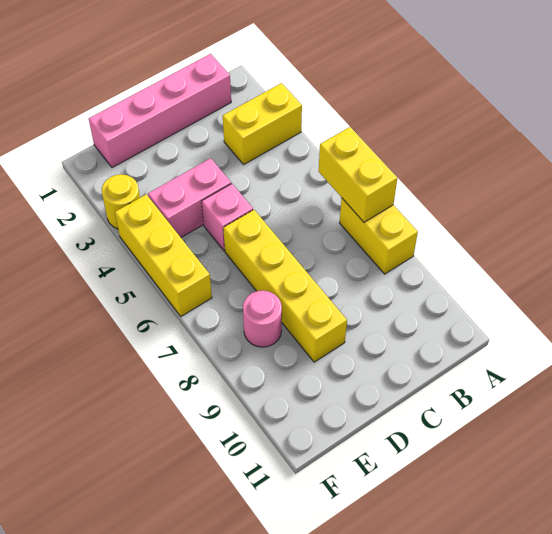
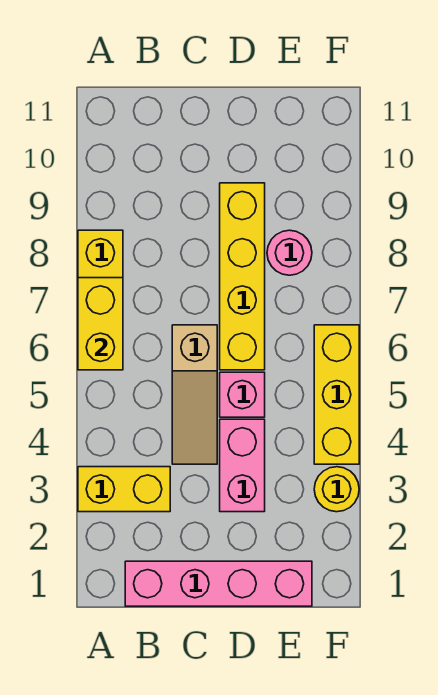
none -> tan 1x3 slope [172,325,217,464]
pink 1x2 brick [148,158,231,237] -> pink 1x2 brick turned to [220,419,265,512]

